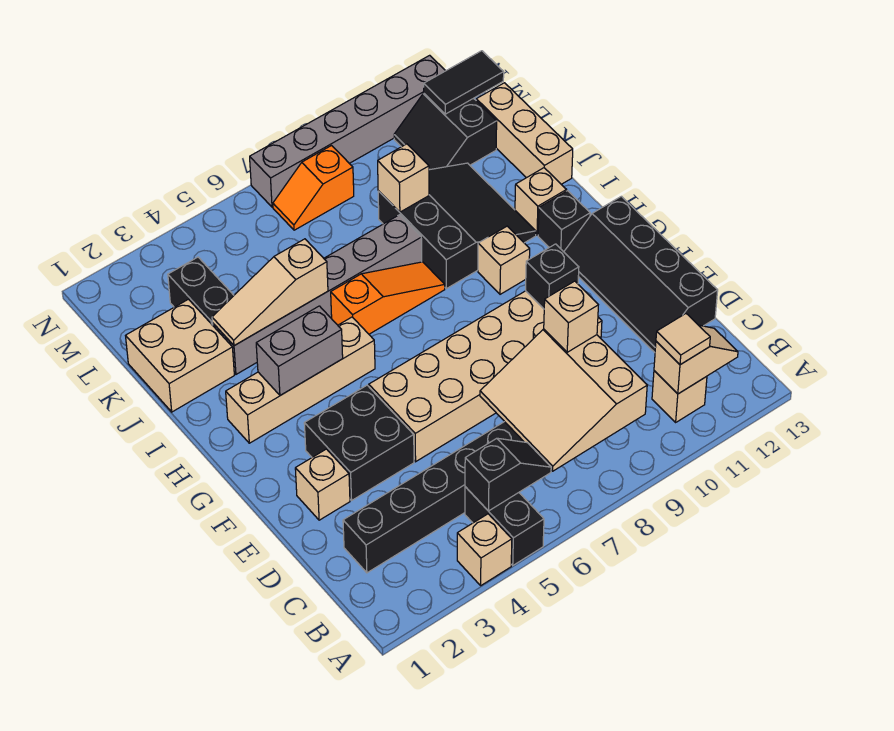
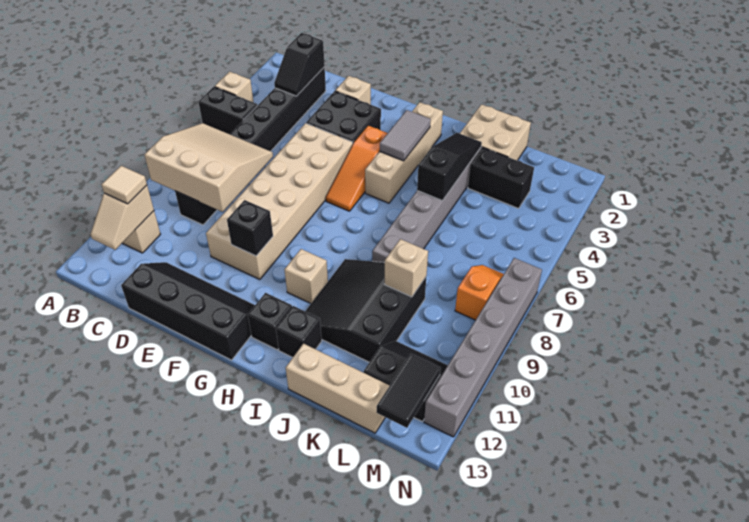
black 1x2 slope [465,438,551,511] -> black 1x2 slope moved to [274,33,325,96]
tan 1x1 brick [544,281,598,352] -> none
grey 1x2 brick [256,306,343,395] -> grey 1x2 tile [380,110,431,161]
orange 1x3 slope [331,262,445,334] -> orange 1x3 slope moved to [326,126,387,211]
black 3x3 slope [378,163,536,289] -> black 3x3 slope turned to [305,259,426,362]
tan 1x1 brick [515,168,566,235] -> black 1x1 brick [276,306,322,358]
tan 1x3 slope [212,239,328,346] -> black 1x3 slope [417,133,482,201]

